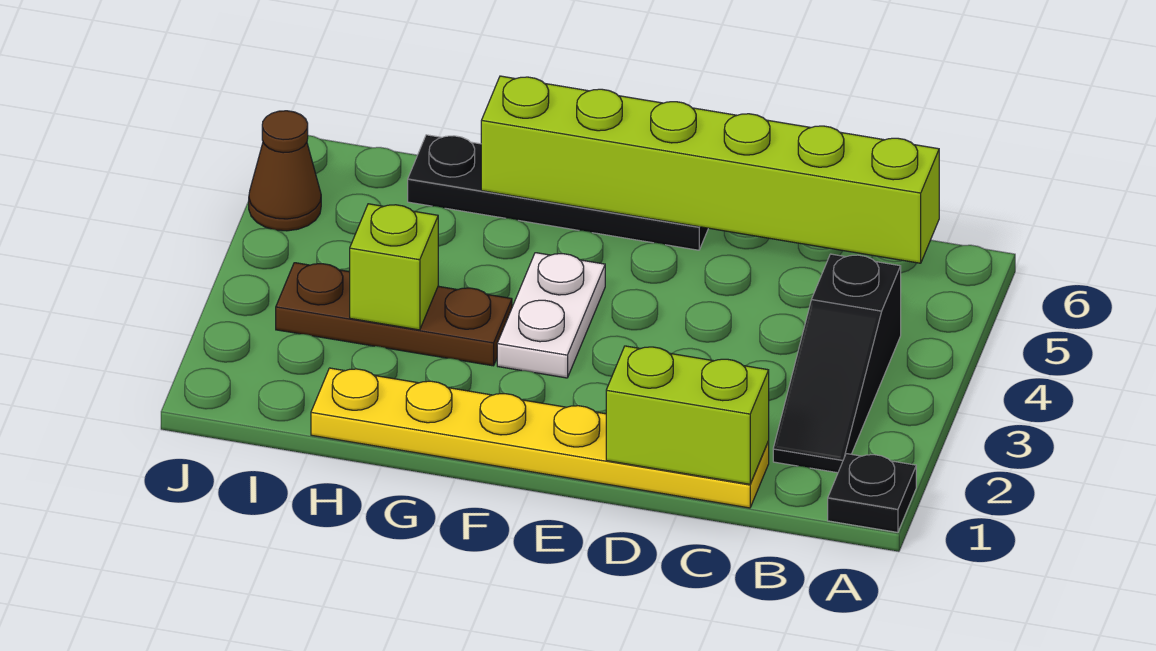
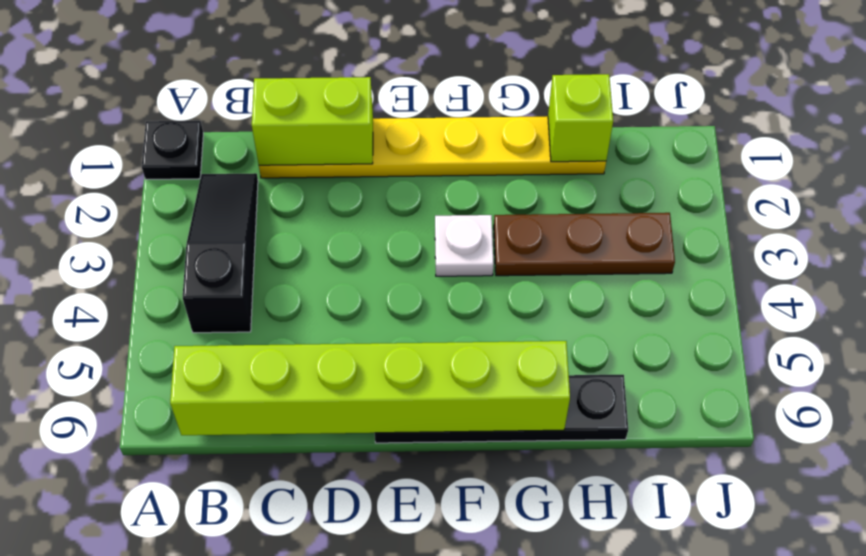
white 1x2 plate [497,253,605,378] -> white 1x1 plate [435,215,494,276]
lime 1x1 brick [350,204,438,330] -> lime 1x1 brick moved to [548,74,613,162]
brown 1x1 cone [249,111,321,231] -> none

